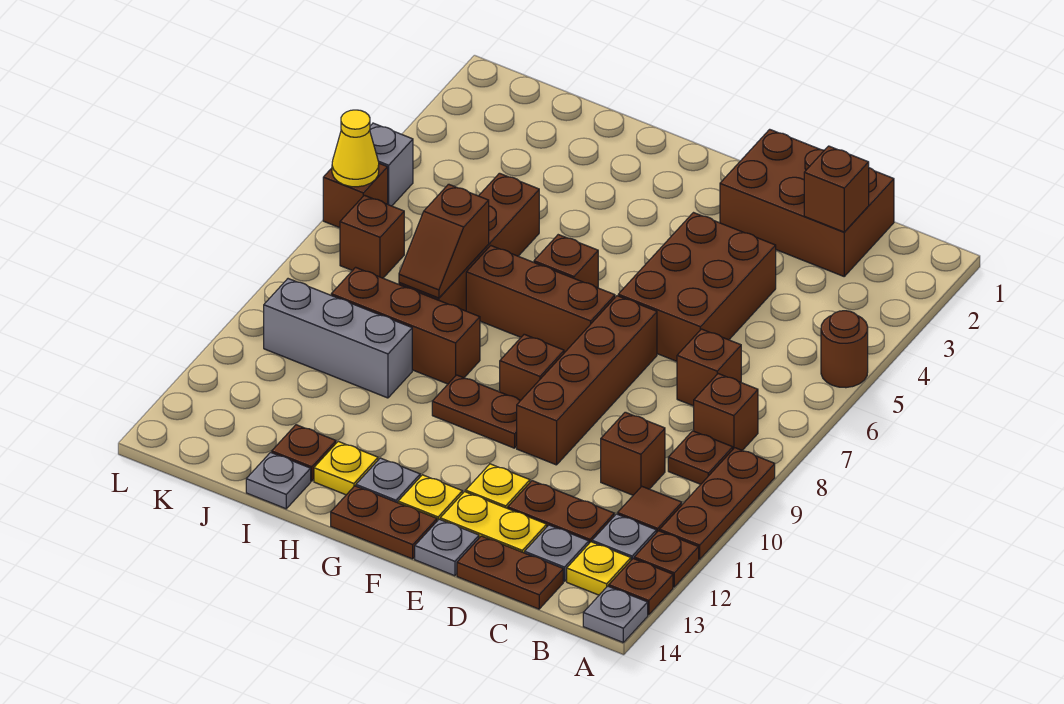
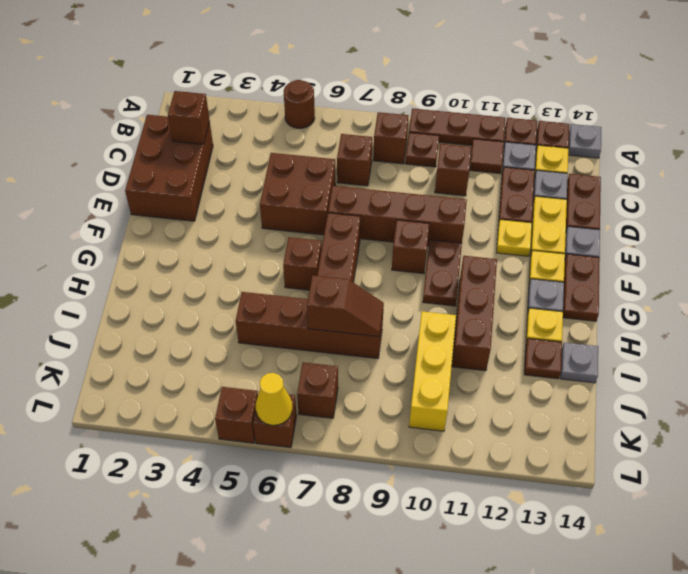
brown 2x3 brick [618,213,776,361] -> brown 2x2 brick [260,153,335,235]
brown 1x3 brick [331,267,480,384] -> brown 1x3 brick moved to [452,256,497,371]
grey 1x3 brick [264,279,412,398] -> yellow 1x3 brick [409,311,456,431]
grey 1x1 brick [370,123,413,206] -> brown 1x1 brick [215,387,258,443]

